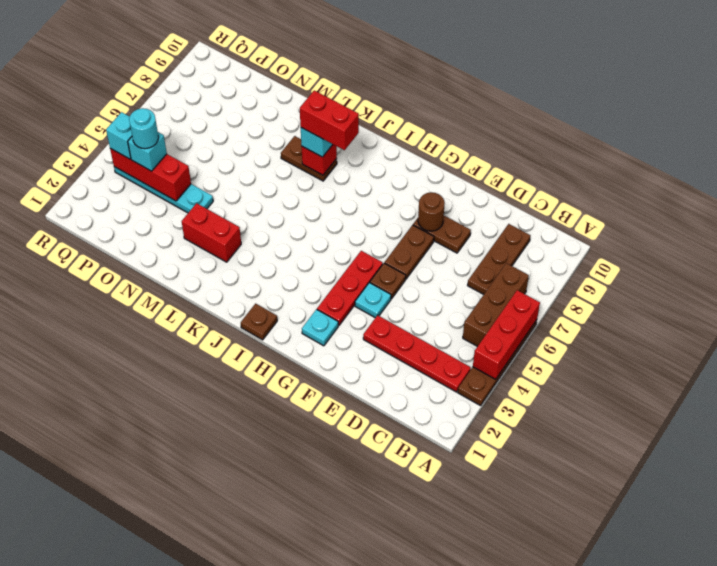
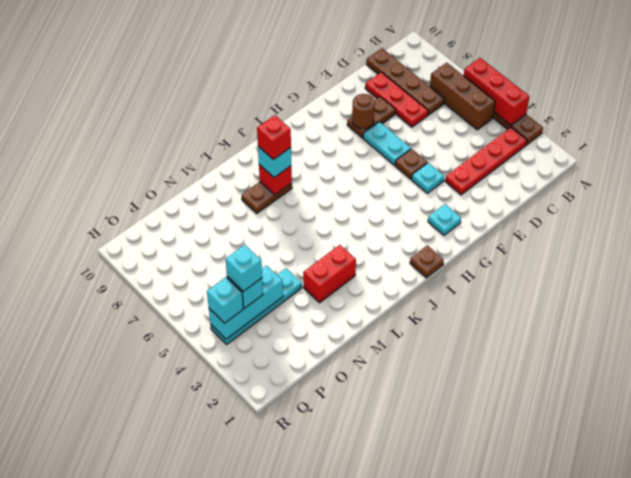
brown 1x3 plate [467,224,531,294] -> brown 1x4 plate [366,48,444,115]
brown 1x2 plate [385,225,434,279] -> cyan 1x2 plate [363,122,411,165]
red 1x3 plate [317,251,383,326] -> red 1x3 plate moved to [365,72,428,127]
red 1x2 brick [300,91,359,150] -> red 1x1 brick [257,115,291,160]
red 1x3 brick [110,149,191,201] -> cyan 1x3 brick [209,266,283,339]
cyan 1x1 round brick [129,108,159,149] -> cyan 1x1 brick [226,245,262,291]

